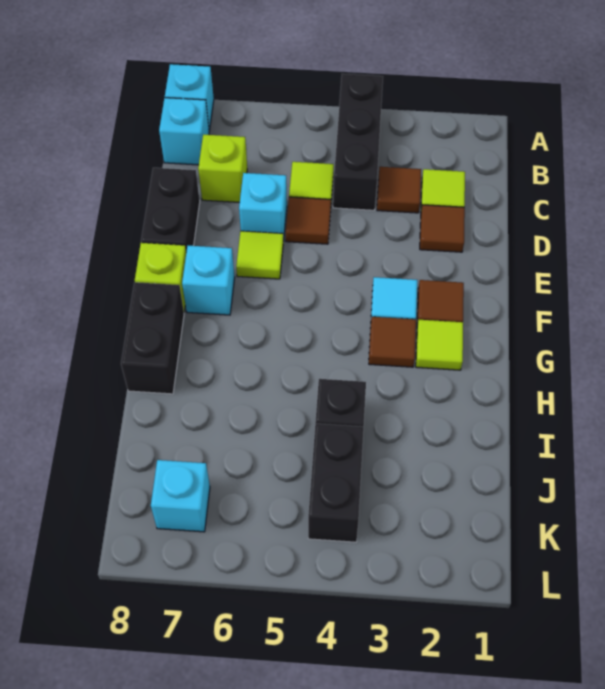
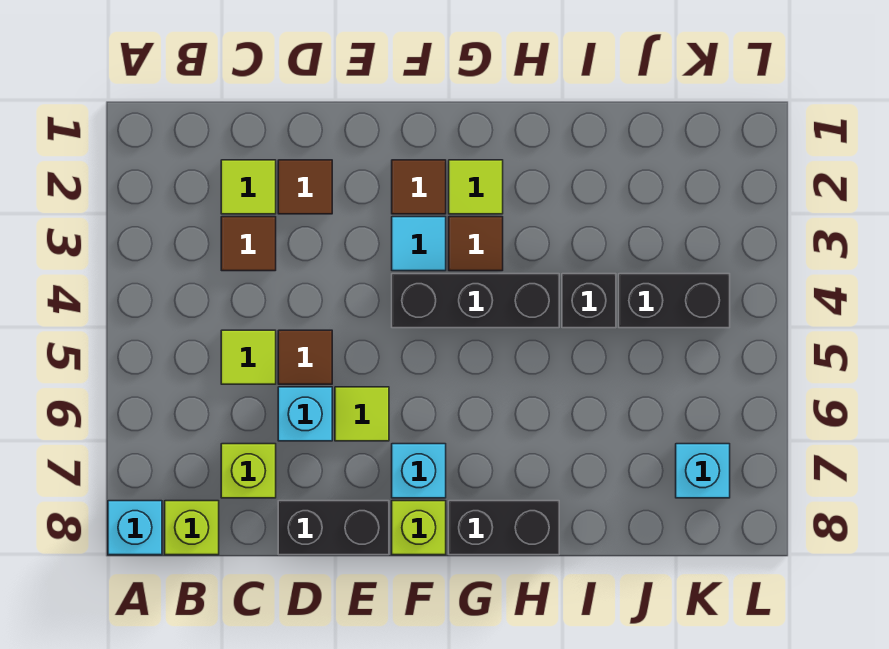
black 1x3 brick [333,74,383,210] -> black 1x3 brick moved to [392,274,559,328]
cyan 1x1 brick [159,98,209,165] -> lime 1x1 brick [165,501,219,555]

